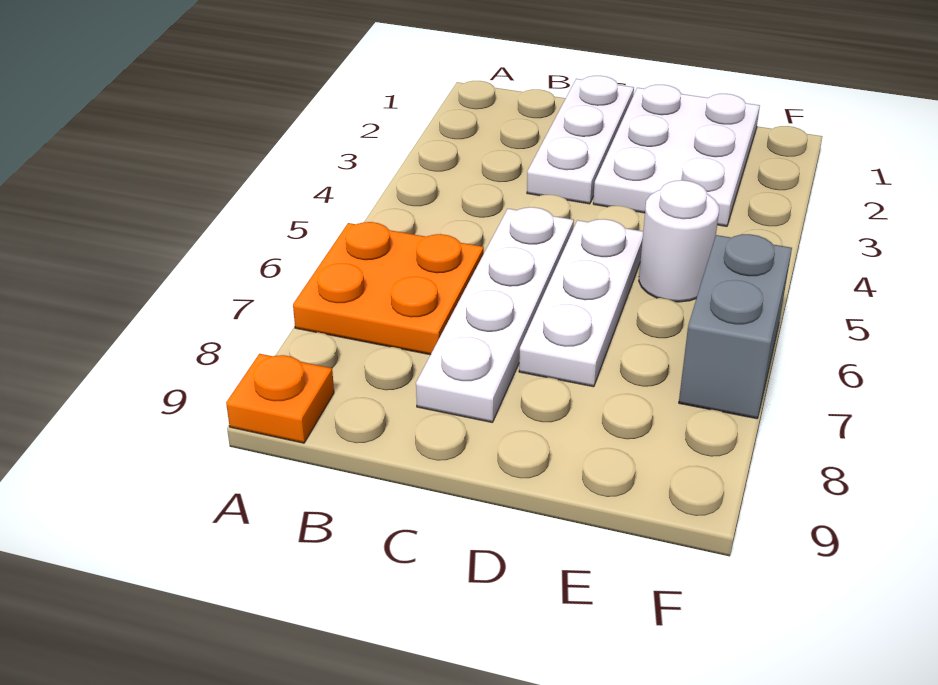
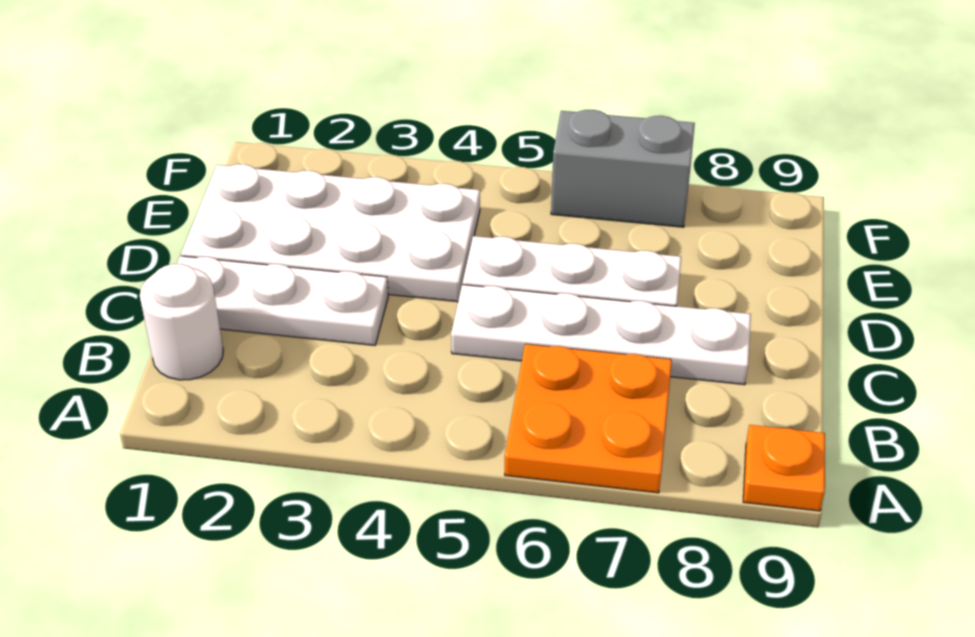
white 2x3 plate [593,85,760,226] -> white 2x4 plate [181,164,480,302]
white 1x1 round brick [639,180,719,302] -> white 1x1 round brick moved to [140,264,223,380]

